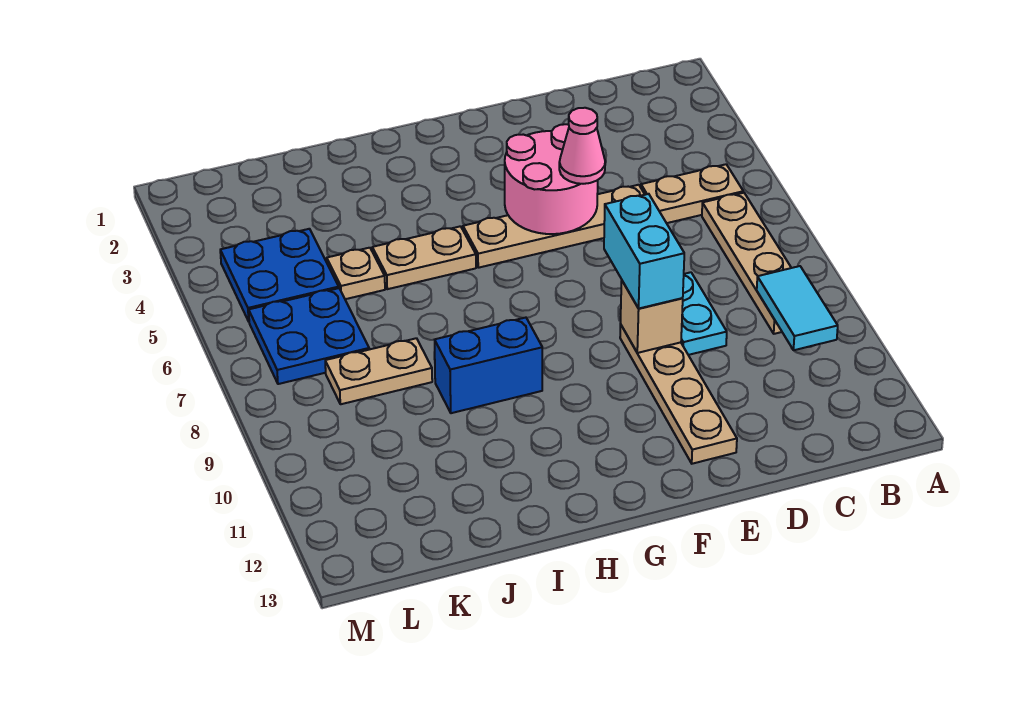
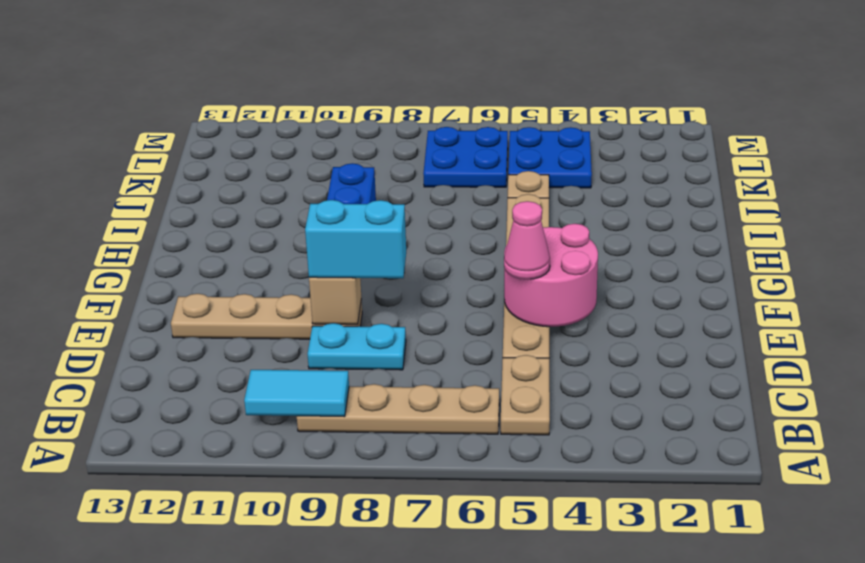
tan 1x2 plate [325,338,432,404] -> none

